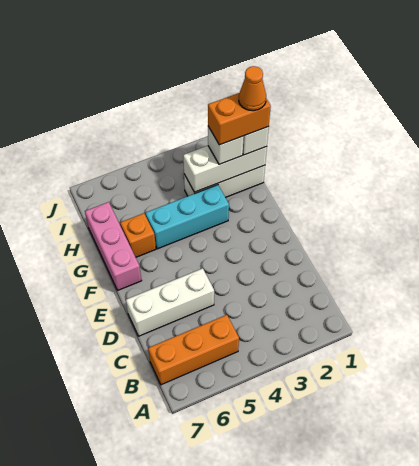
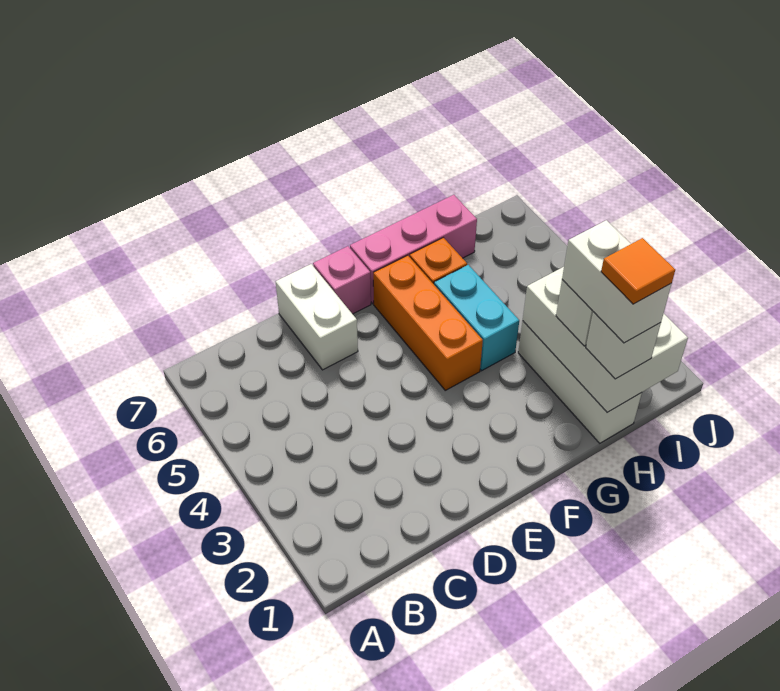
orange 1x3 brick [148,315,239,385] -> orange 1x3 brick moved to [373,255,483,390]
white 1x3 brick [126,268,214,336] -> white 1x2 brick [276,264,358,370]
none -> pink 1x1 brick [313,246,371,314]
cyan 1x3 brick [146,185,229,249] -> cyan 1x2 brick [434,265,519,371]
white 1x3 brick [183,146,267,192] -> white 2x3 brick [523,267,688,412]
orange 1x2 brick [208,93,271,145] -> white 1x2 brick [562,220,672,343]
orange 1x1 cone [239,66,266,111] -> orange 1x1 tile [601,238,675,304]

